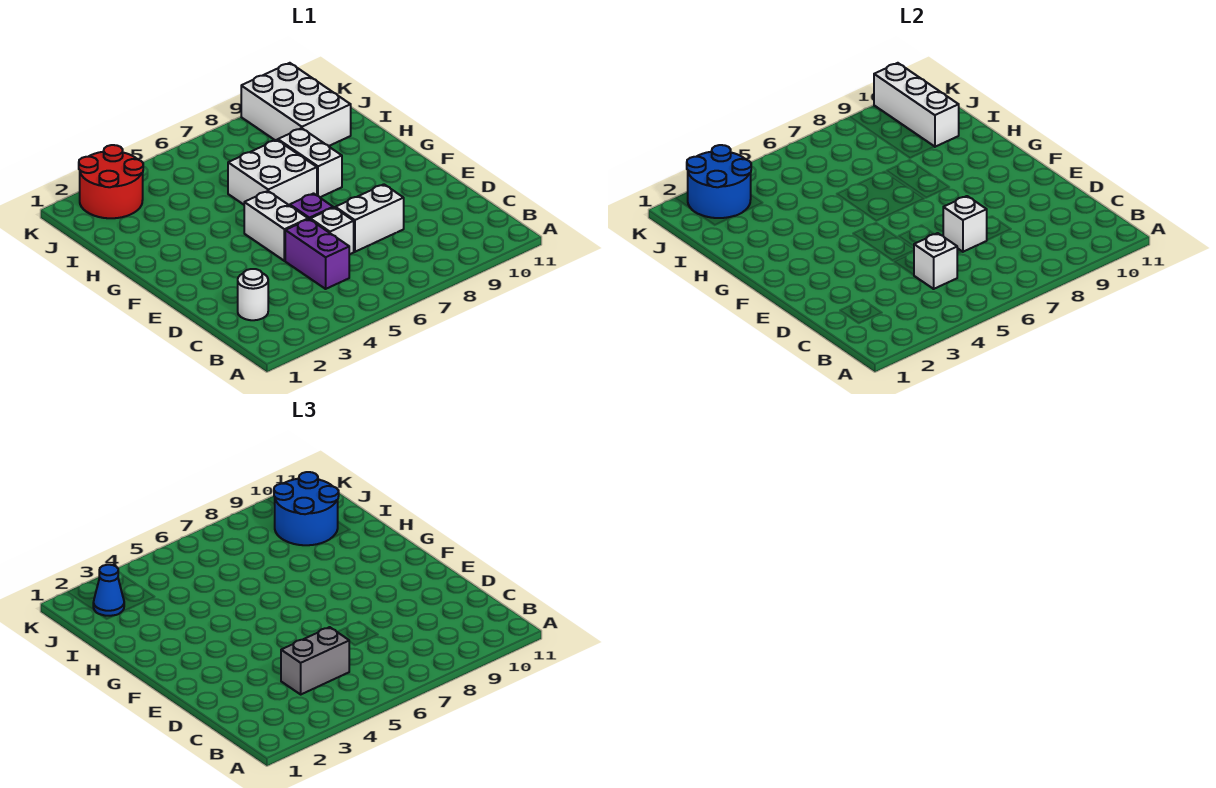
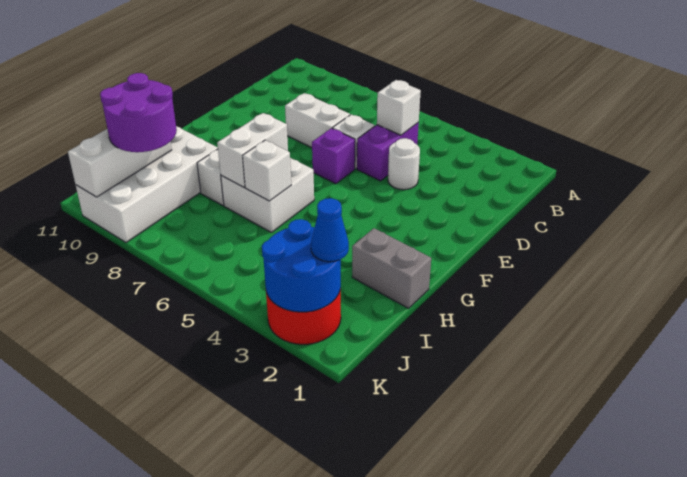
white 1x1 round brick [238,269,268,320] -> white 1x1 round brick moved to [388,138,420,190]
grey 1x2 brick [281,627,349,694] -> grey 1x2 brick moved to [352,228,431,308]
white 1x1 brick [943,196,987,252] -> white 1x1 brick moved to [243,140,291,201]
white 1x2 brick [244,191,308,261] -> white 1x2 brick moved to [217,113,288,187]
white 2x3 brick [241,63,351,146] -> white 2x4 brick [76,126,218,243]
blue 2x2 round brick [274,472,339,545] -> purple 2x2 round brick [100,73,177,152]

